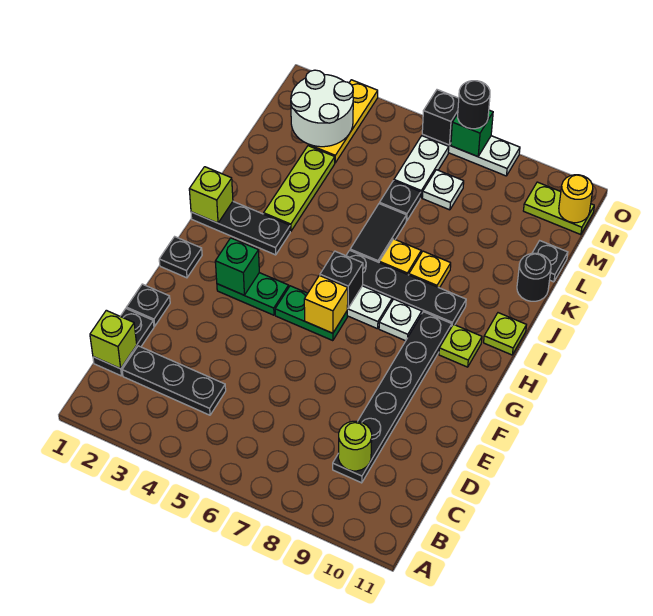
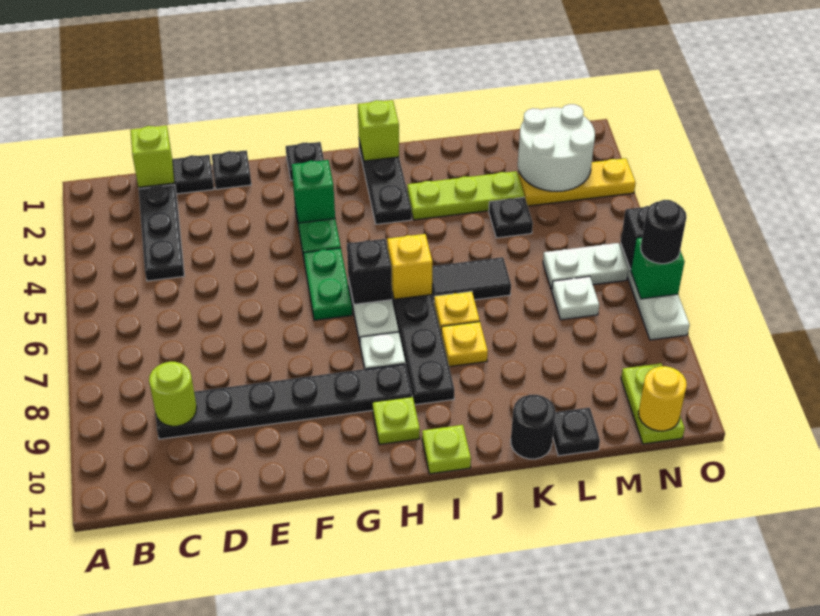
yellow 1x1 brick [304,275,348,333] -> yellow 1x1 brick moved to [387,234,433,299]
black 1x1 plate [380,181,421,221] -> black 1x1 plate moved to [489,197,533,238]

